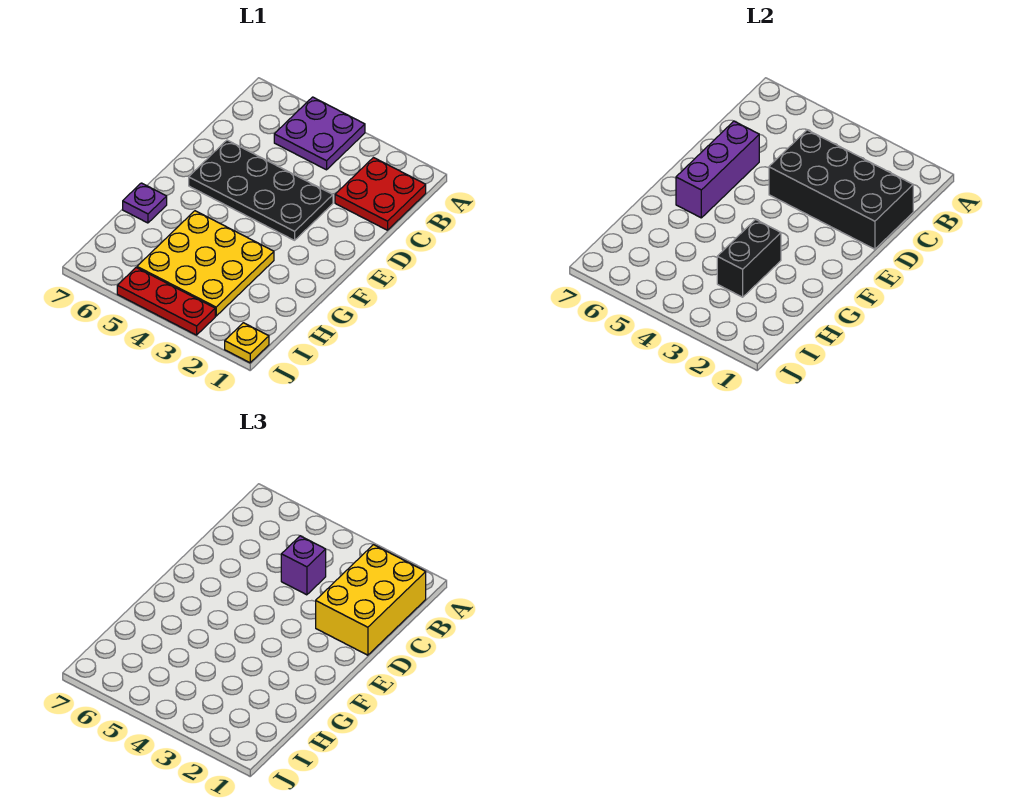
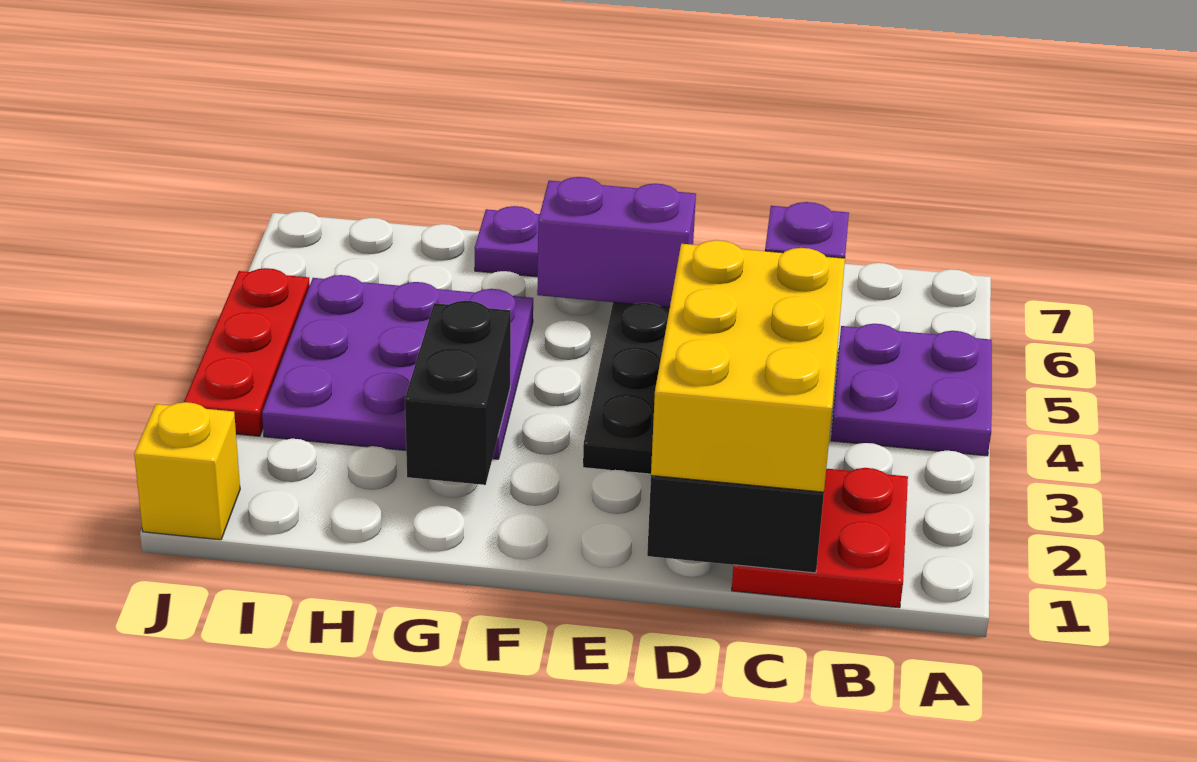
yellow 2x3 brick [316,545,426,655] -> yellow 2x3 brick turned to [651,240,845,492]
purple 1x3 brick [676,121,759,218] -> purple 1x2 brick [537,177,696,307]
yellow 3x3 plate [137,211,274,316] -> purple 3x3 plate [262,275,533,459]
black 1x2 brick [717,219,781,297] -> black 1x2 brick turned to [405,301,511,485]
yellow 1x1 plate [225,323,269,363] -> yellow 1x1 brick [134,402,240,540]

